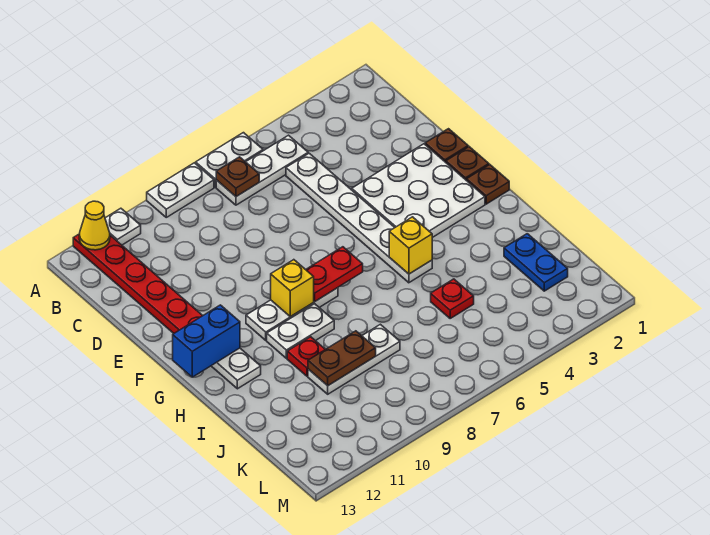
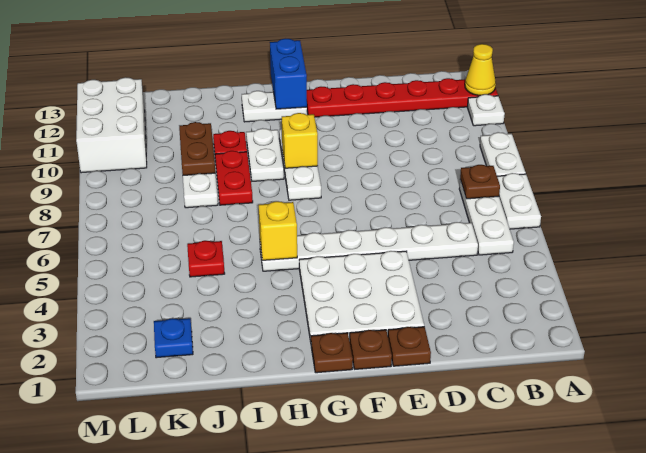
red 1x2 plate [306,247,363,301] -> red 1x2 plate moved to [215,151,253,205]
blue 1x2 plate [504,234,568,291] -> blue 1x1 plate [154,318,193,358]
none -> white 2x3 brick [76,77,147,173]

